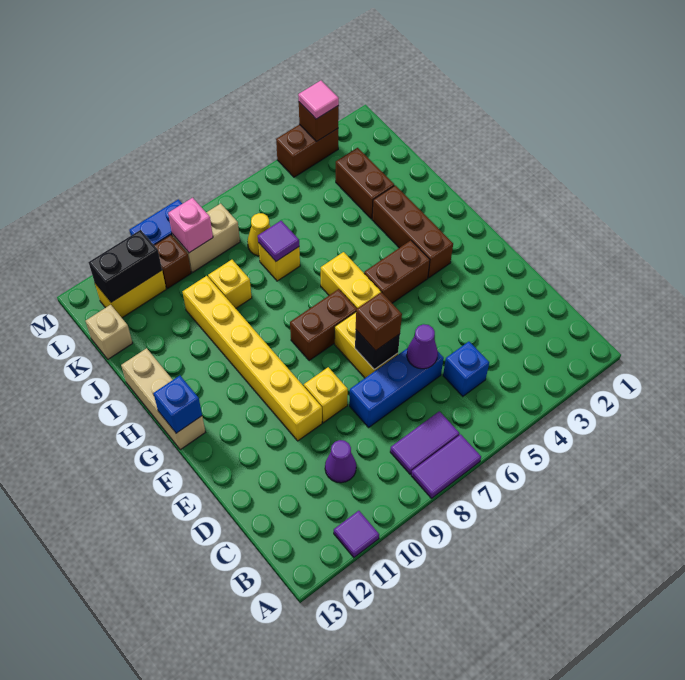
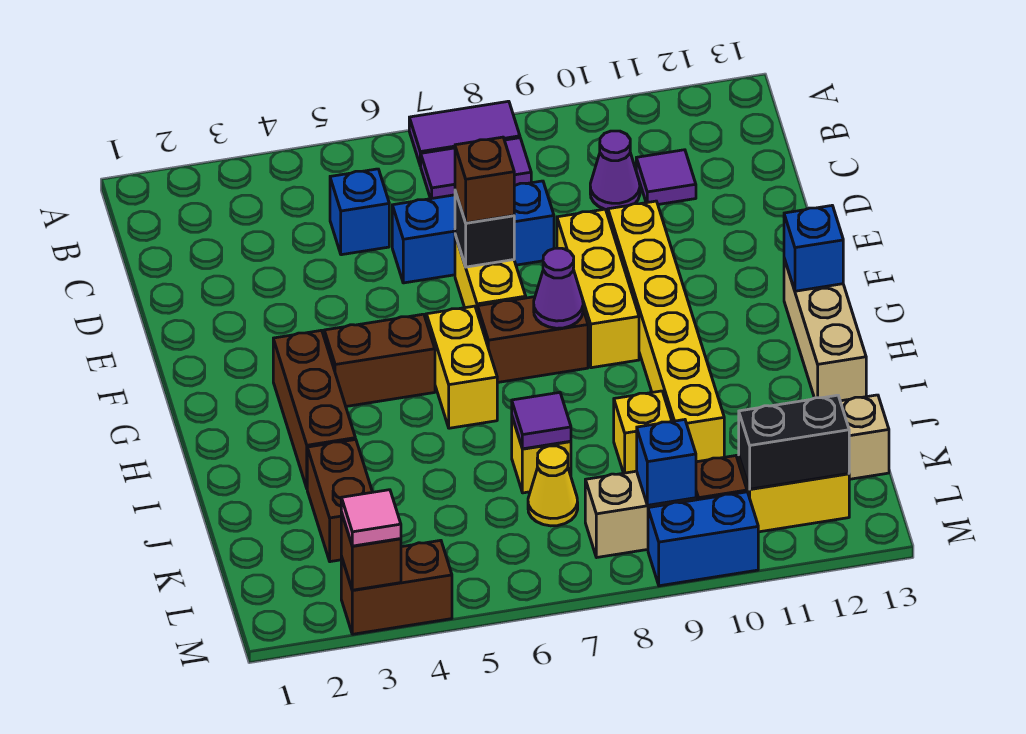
purple 1x1 tile [334,511,379,557] -> purple 1x1 tile moved to [636,150,696,204]
purple 1x1 cone [407,324,438,369] -> purple 1x1 cone moved to [534,248,583,328]
yellow 1x1 brick [304,367,348,423] -> yellow 1x3 brick [557,209,639,368]
pink 1x1 brick [168,198,213,253] -> blue 1x1 brick [637,420,696,505]

